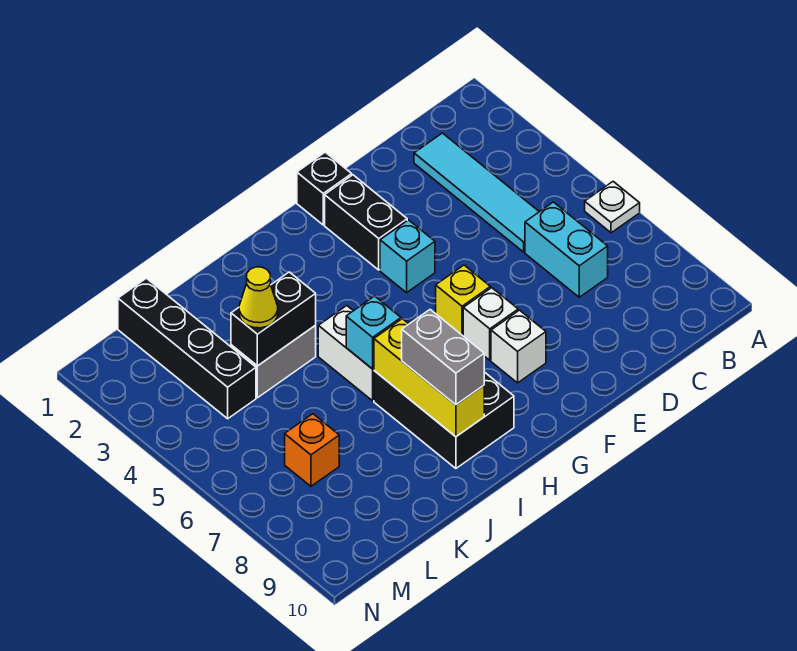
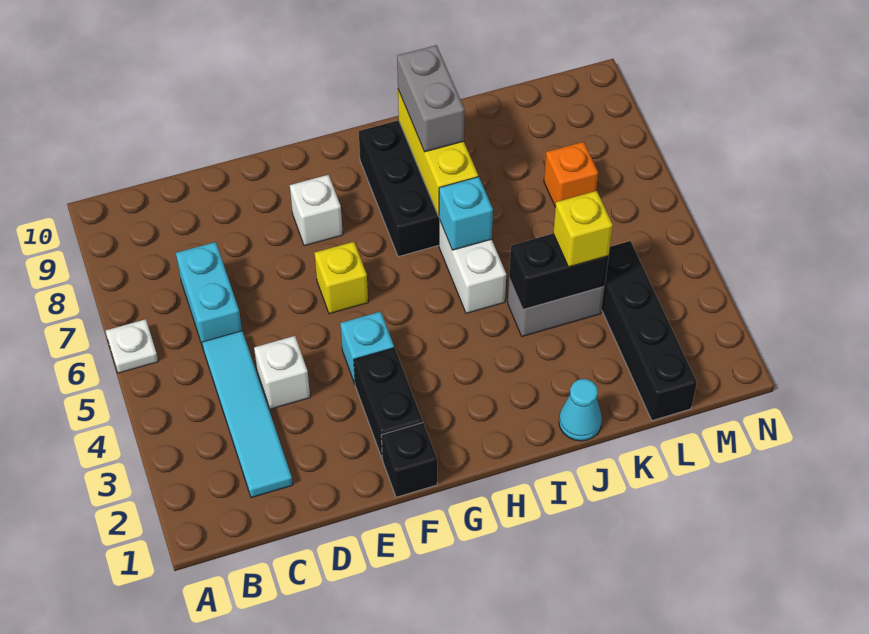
white 1x1 brick [463,288,518,360] -> white 1x1 brick moved to [254,336,310,409]
none -> cyan 1x1 cone [559,379,602,441]
yellow 1x1 cone [239,267,278,328] -> yellow 1x1 brick [553,191,613,267]

